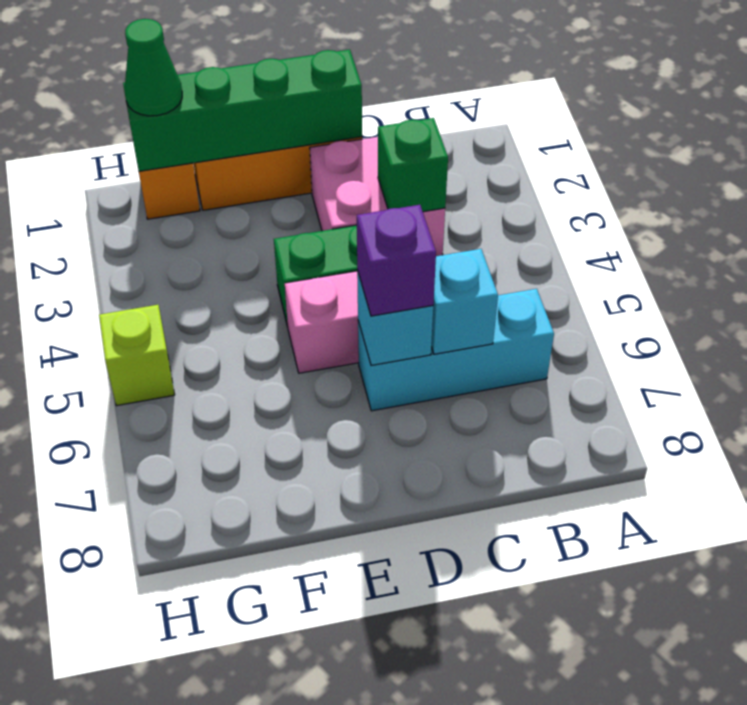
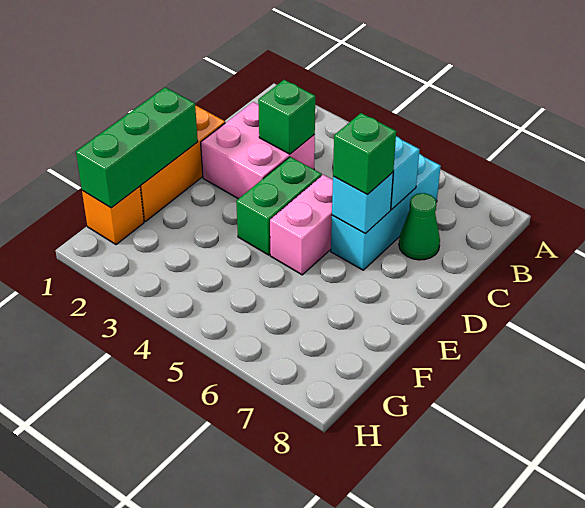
green 1x4 brick [123,50,362,171] -> green 1x3 brick [76,87,198,208]
purple 1x1 brick [356,205,436,316] -> green 1x1 brick [333,113,396,194]
green 1x1 cone [124,19,182,116] -> green 1x1 cone moved to [399,193,440,260]
lime 1x1 brick [99,305,175,406] -> none

